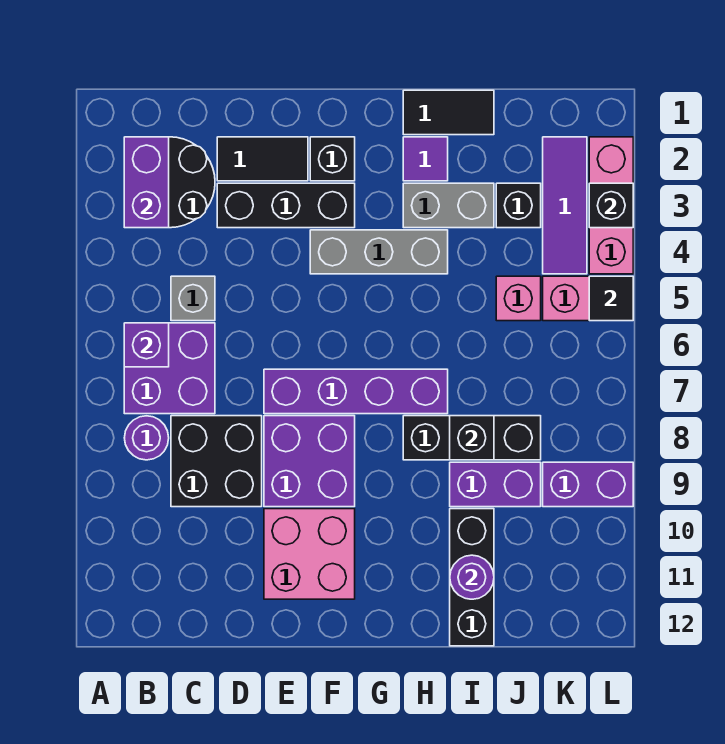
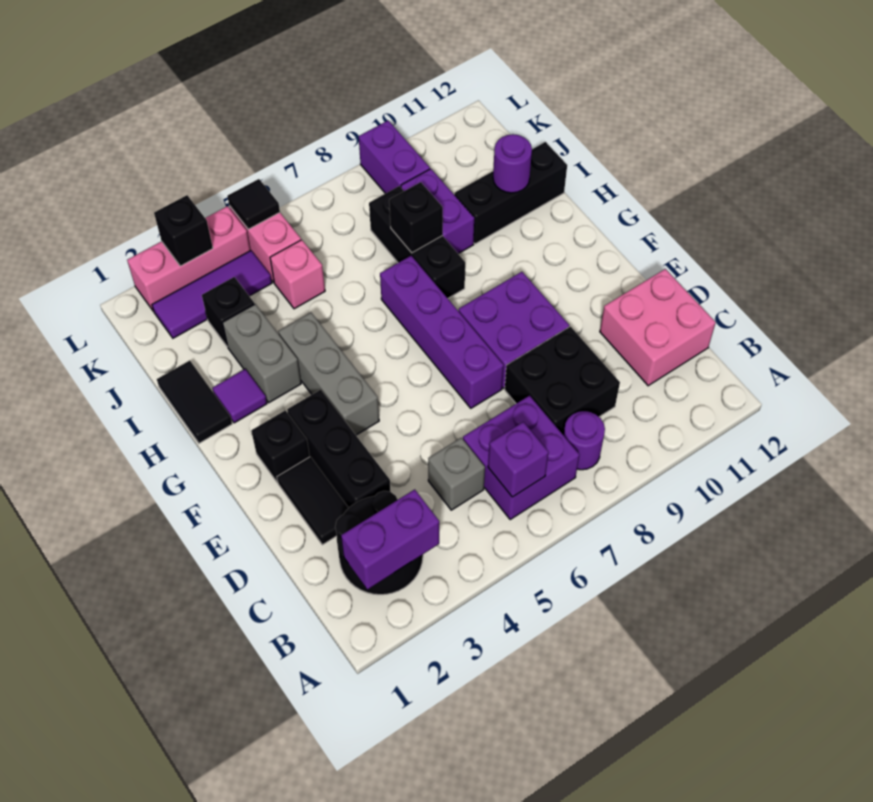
pink 2x2 brick [264,509,355,599] -> pink 2x2 brick moved to [600,269,716,386]

